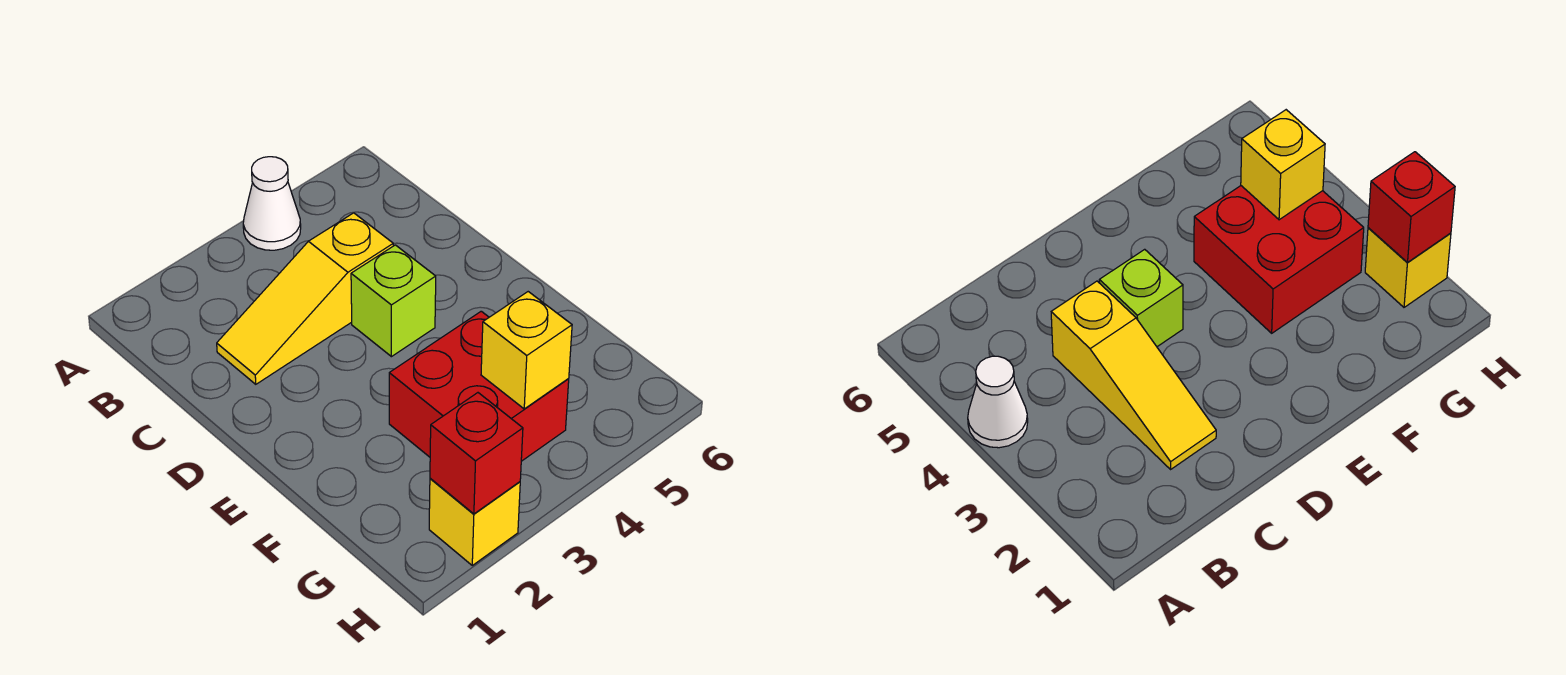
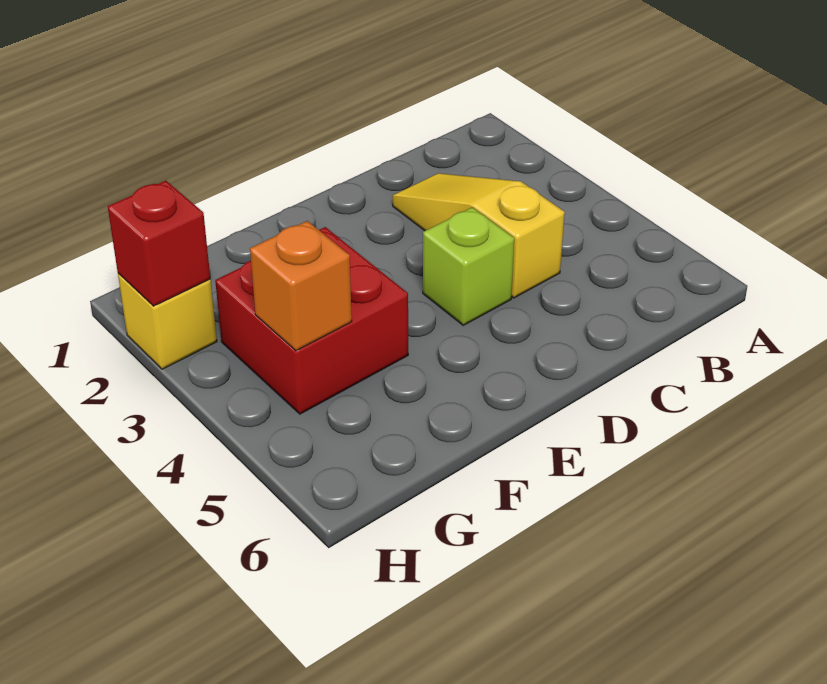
white 1x1 cone [243,157,301,250] -> none
yellow 1x1 brick [481,292,572,409] -> orange 1x1 brick [250,221,352,351]

